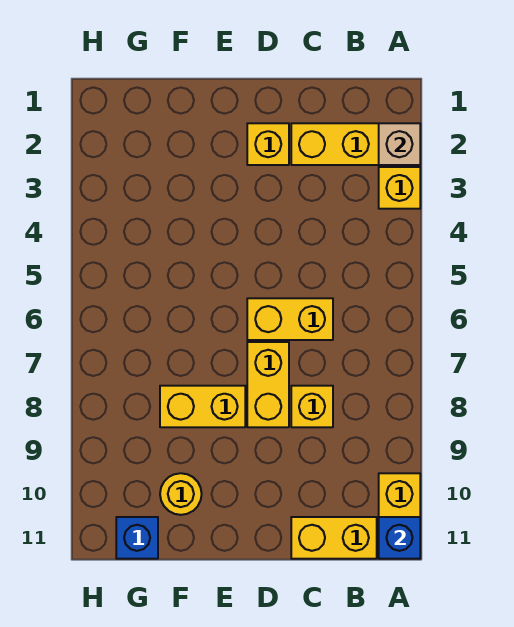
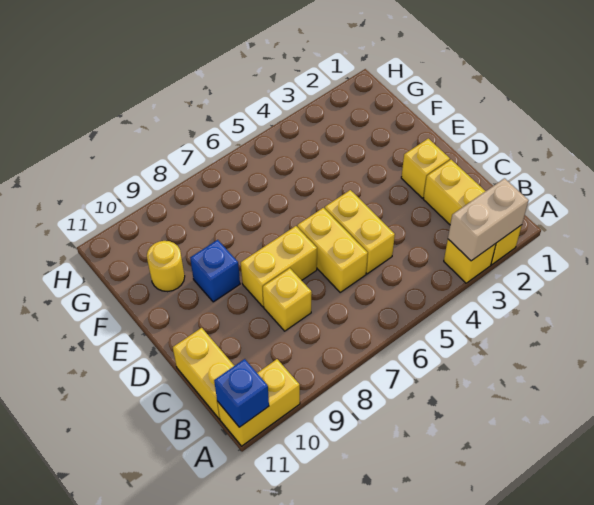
tan 1x1 brick [379,123,420,165] -> tan 1x2 brick [448,178,529,261]
yellow 1x2 brick [160,386,245,427] -> yellow 1x2 brick moved to [325,190,395,274]
blue 1x1 brick [116,517,158,559] -> blue 1x1 brick moved to [190,240,240,302]

